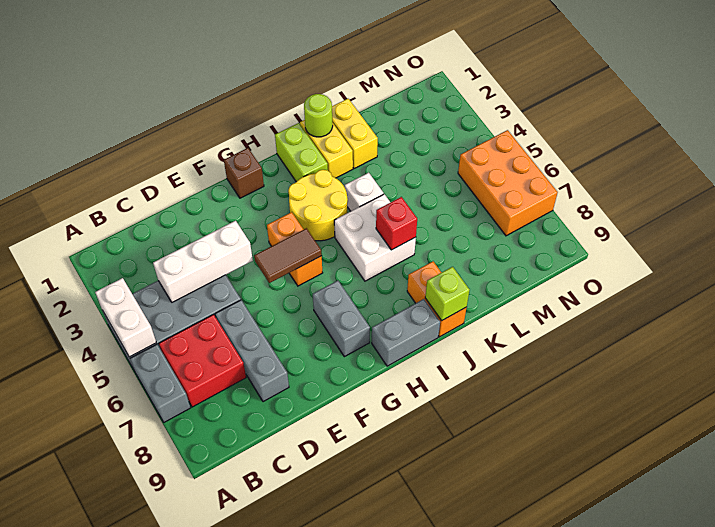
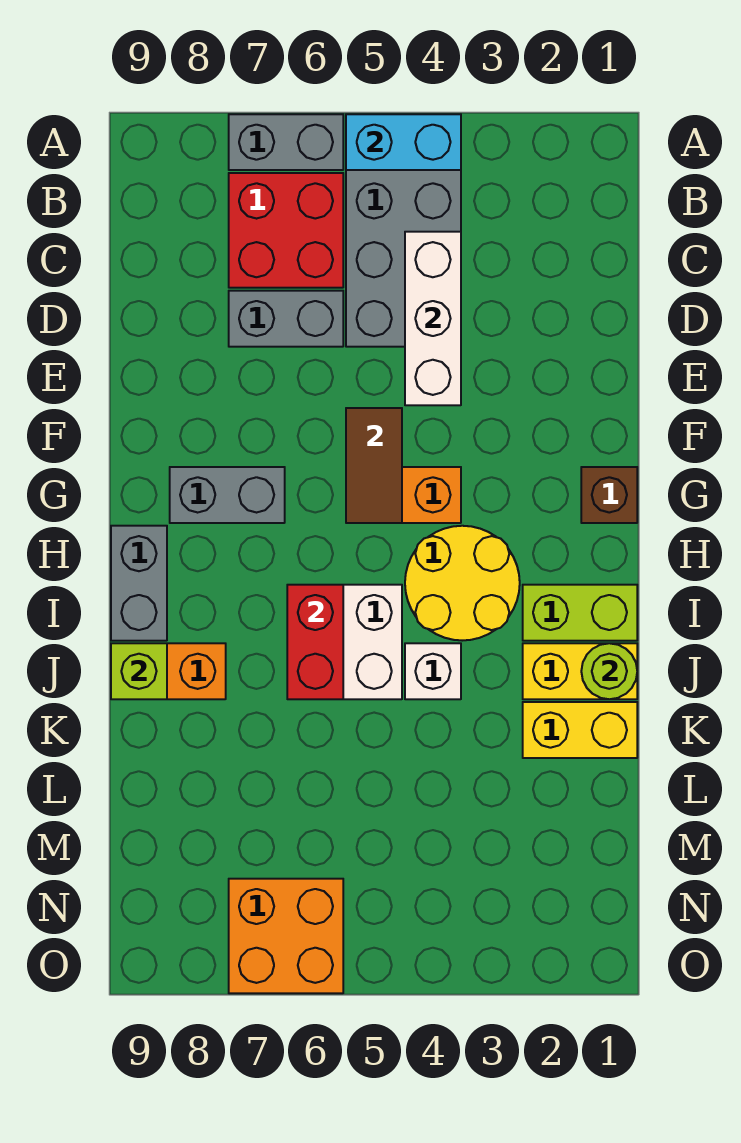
white 1x2 brick [95,278,156,357] -> cyan 1x2 brick [346,114,461,170]
grey 1x3 brick [215,300,289,402] -> grey 1x2 brick [229,291,343,347]
red 1x1 brick [376,197,417,250] -> red 1x2 brick [287,585,343,699]
orange 2x3 brick [458,130,558,236] -> orange 2x2 brick [229,879,343,993]

